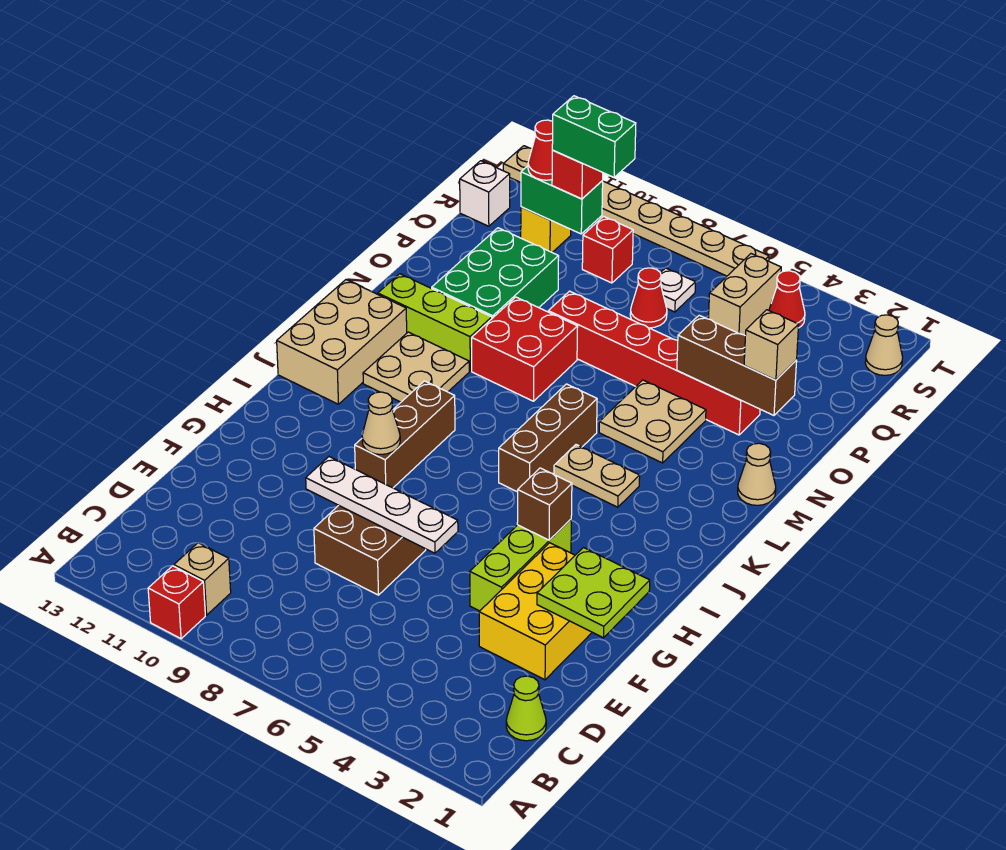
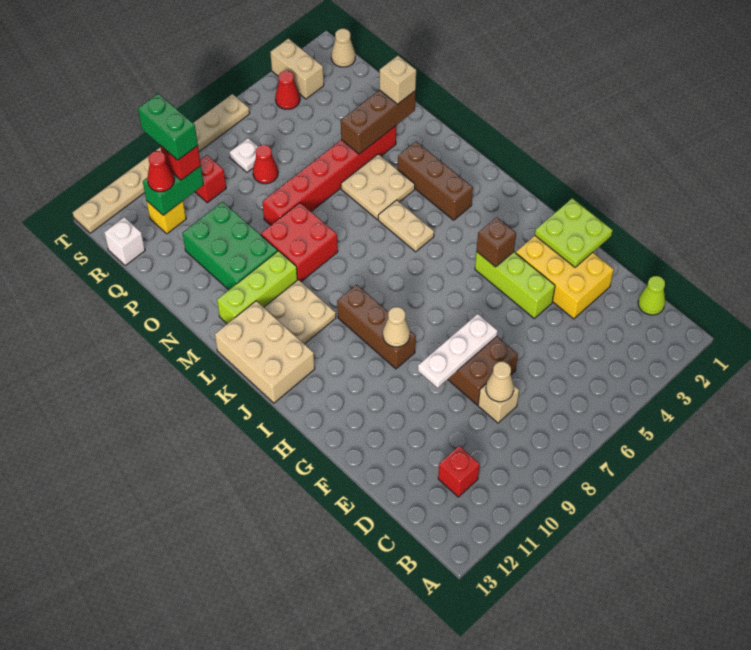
red 1x1 brick [148,566,205,639] -> red 1x1 brick moved to [438,446,480,497]
tan 1x1 brick [174,543,231,615] -> tan 1x1 brick moved to [478,385,519,423]
white 1x4 plate [306,457,458,553] -> white 1x3 plate [418,314,498,388]
brown 1x3 brick [499,384,597,492] -> brown 1x3 brick moved to [398,142,473,220]
tan 1x2 plate [554,445,640,507] -> tan 1x2 plate turned to [378,200,434,252]
tan 1x1 cone [738,443,776,505] -> tan 1x1 cone moved to [486,362,514,402]
tan 1x2 brick [709,254,781,335] -> tan 1x2 brick moved to [270,38,324,99]
green 1x2 brick [552,96,636,177] -> green 1x2 brick turned to [138,94,198,160]

